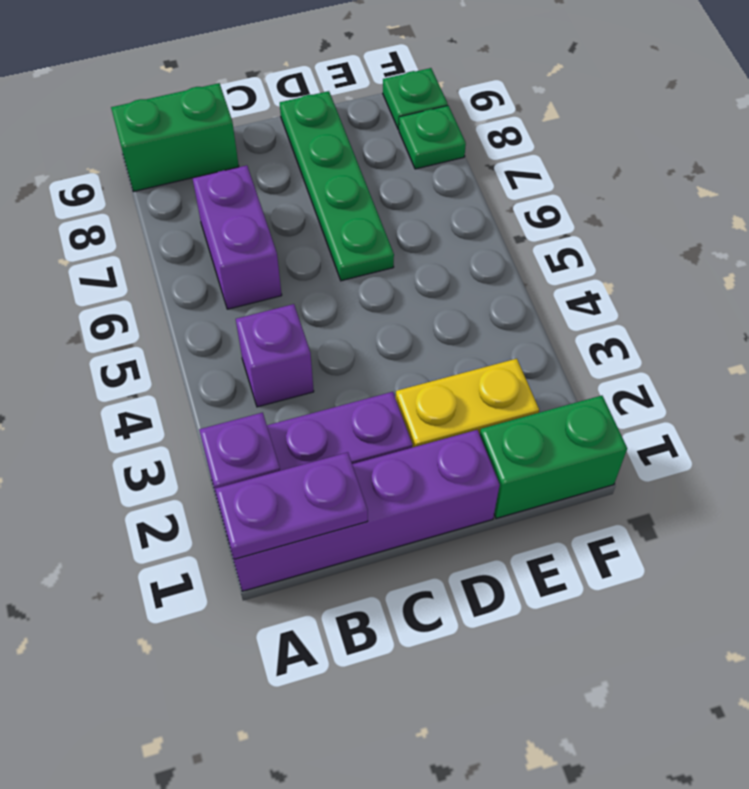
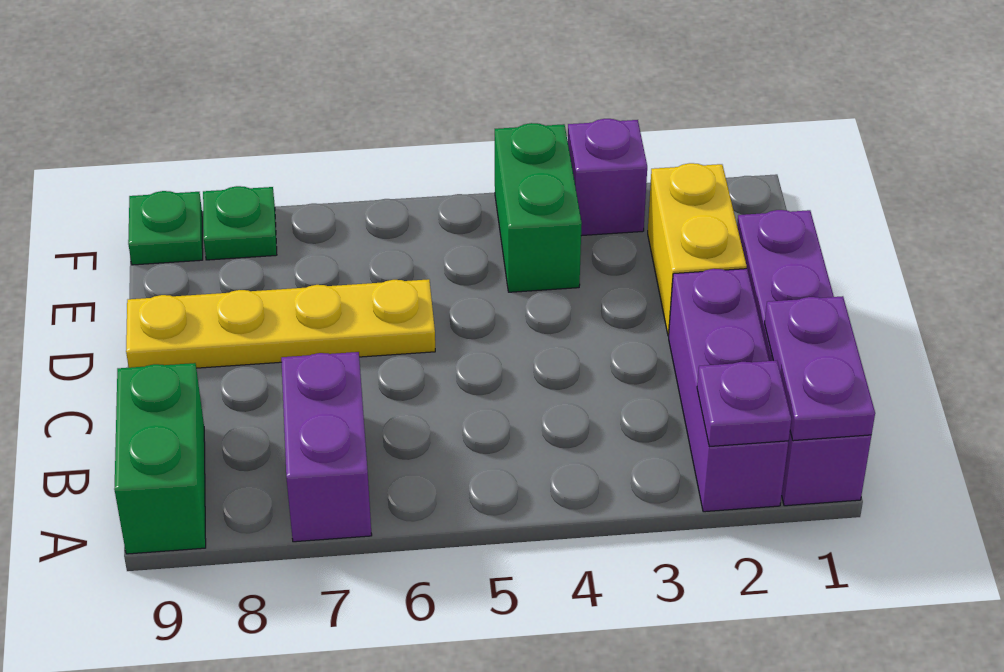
purple 1x1 brick [236,304,314,407] -> purple 1x1 brick moved to [568,119,647,236]
purple 1x2 brick [193,165,282,309] -> purple 1x2 brick turned to [281,352,372,542]
green 1x4 plate [280,91,394,281] -> yellow 1x4 plate [126,279,435,368]
green 1x2 brick [480,396,627,518] -> green 1x2 brick moved to [495,123,582,292]

